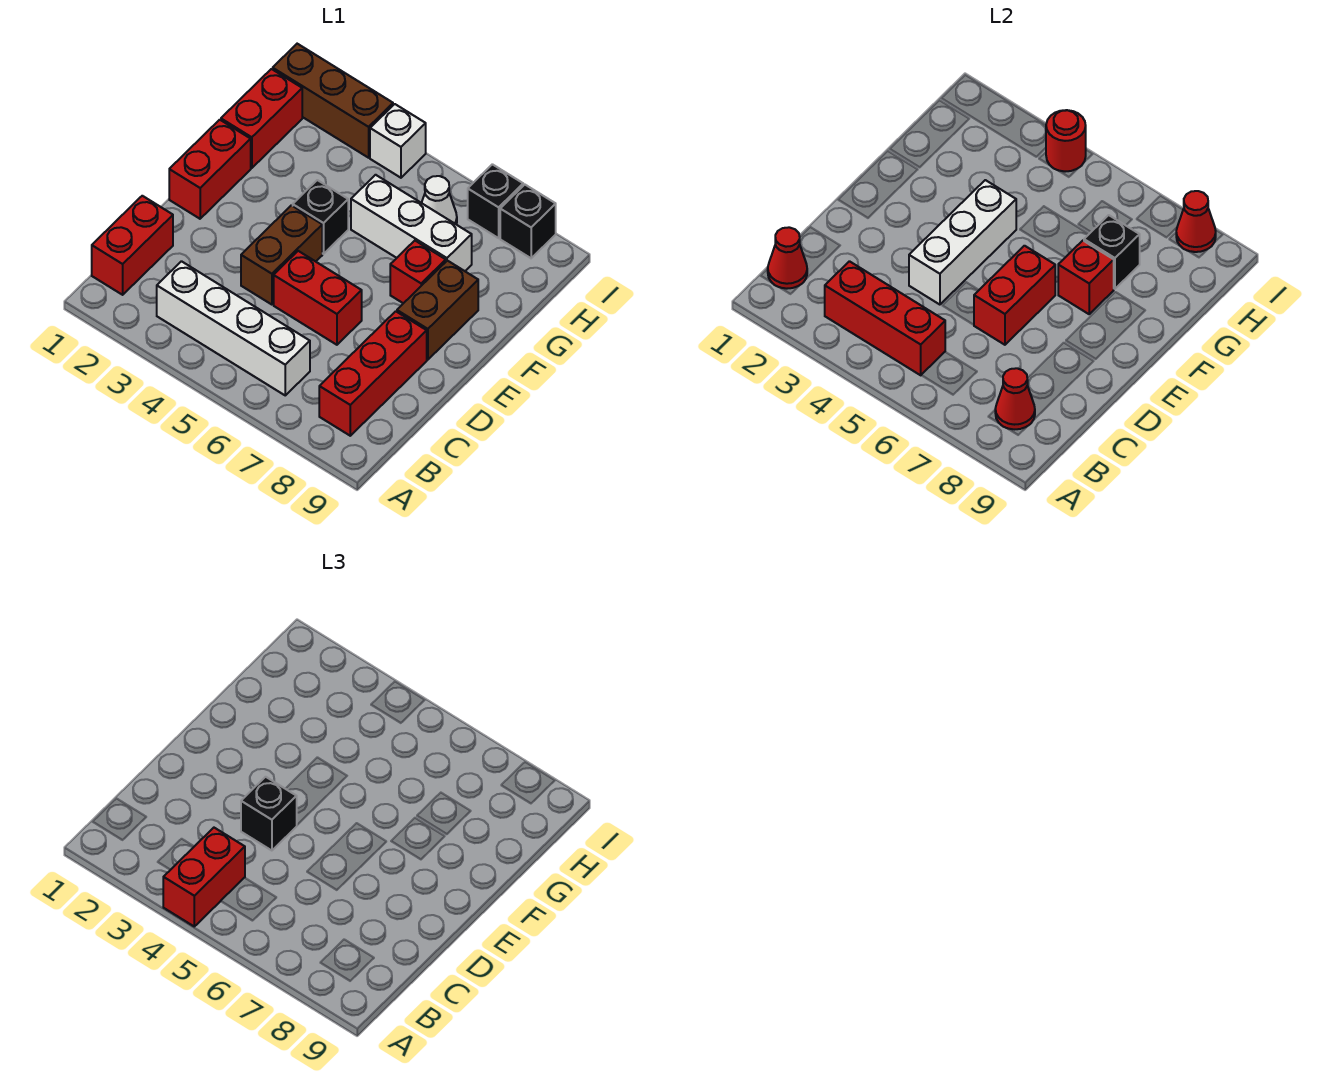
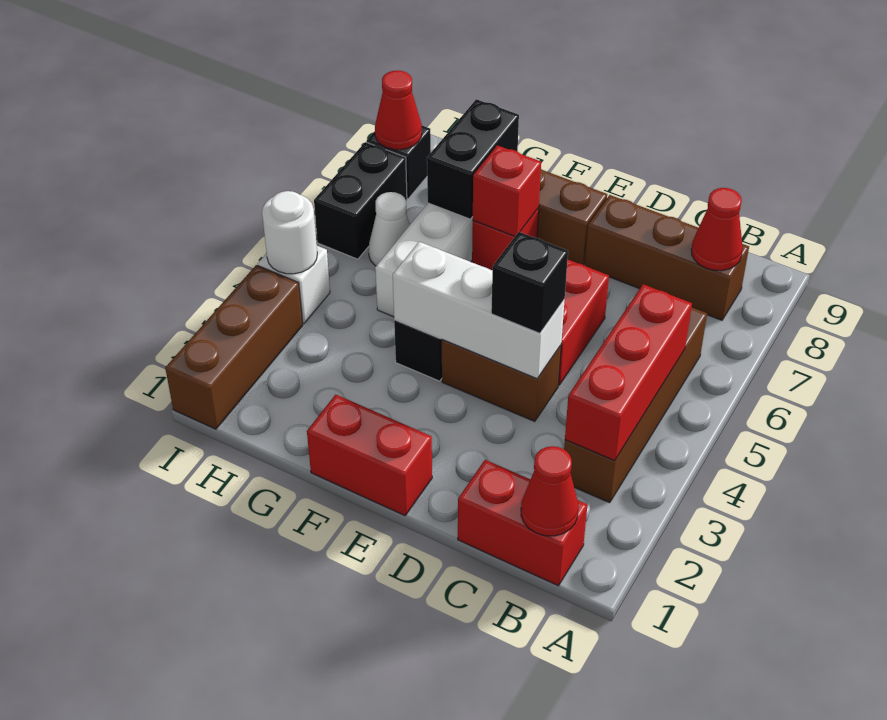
red 1x2 brick [163,828,245,926] -> none
white 1x4 brick [157,261,310,395] -> brown 1x4 brick [564,308,707,503]
red 1x3 brick [319,311,427,436] -> brown 1x3 brick [585,195,749,320]
red 1x2 brick [974,246,1055,345] -> none
red 1x2 brick [221,69,302,168] -> none
black 1x1 brick [1084,215,1140,289] -> black 1x2 brick [427,99,519,219]
red 1x1 round brick [1046,110,1086,172] -> white 1x1 round brick [262,191,317,274]
black 1x1 brick [468,164,523,238] -> black 1x2 brick [314,142,407,259]

